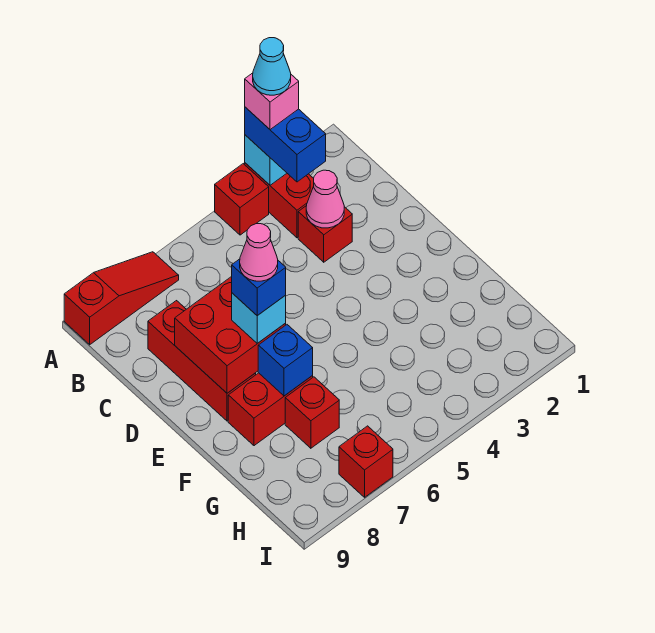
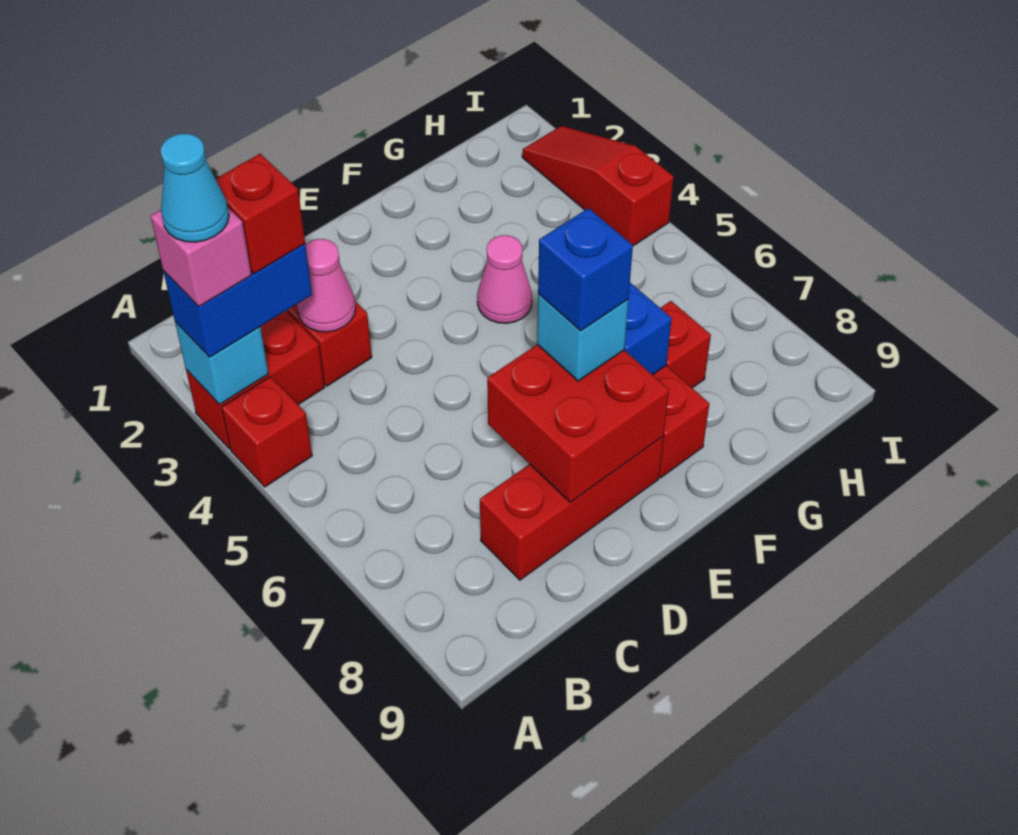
red 1x3 slope [64,252,179,345] -> red 1x3 slope moved to [522,126,674,246]
pink 1x1 cone [240,224,278,281] -> pink 1x1 cone moved to [477,235,532,323]
red 1x1 brick [339,426,393,497] -> red 1x1 brick moved to [216,154,305,274]

